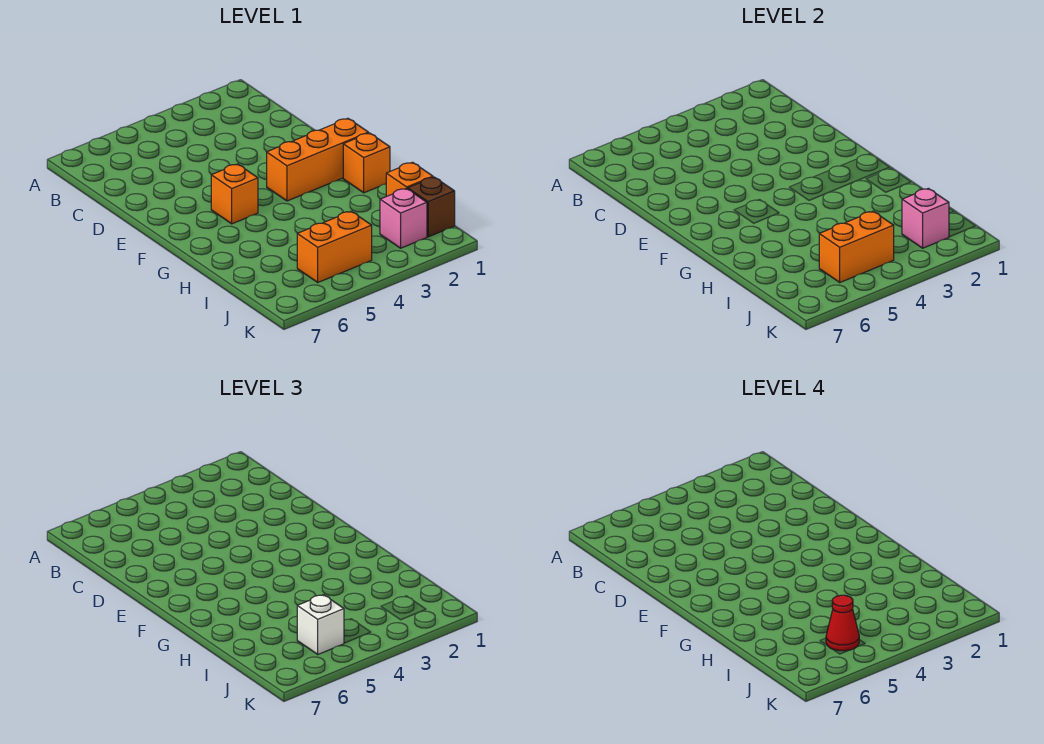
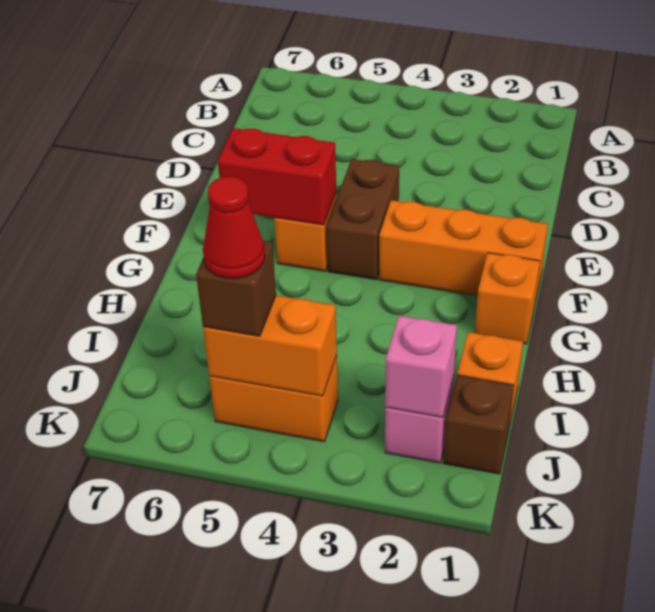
none -> brown 1x2 brick [327,159,399,279]
none -> red 1x2 brick [218,128,336,225]
white 1x1 brick [297,595,344,654] -> brown 1x1 brick [196,240,276,336]

